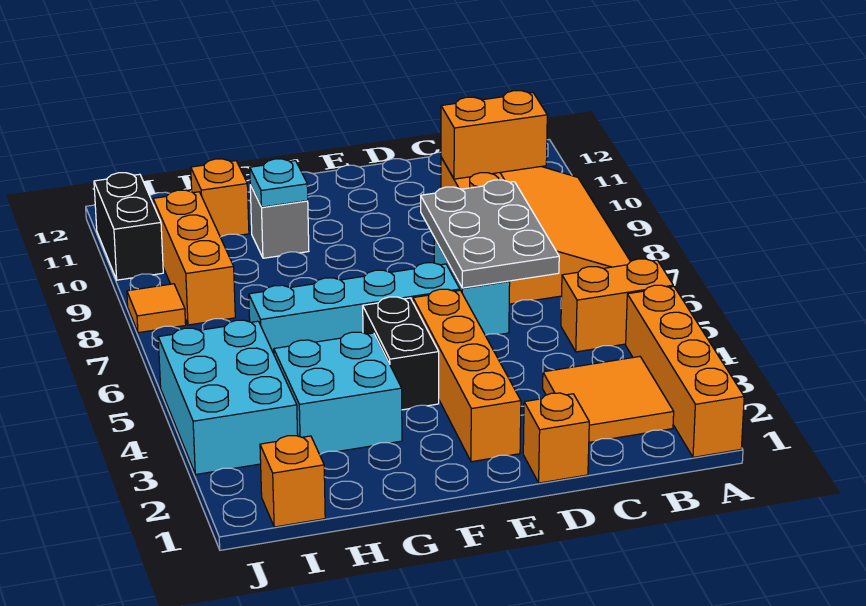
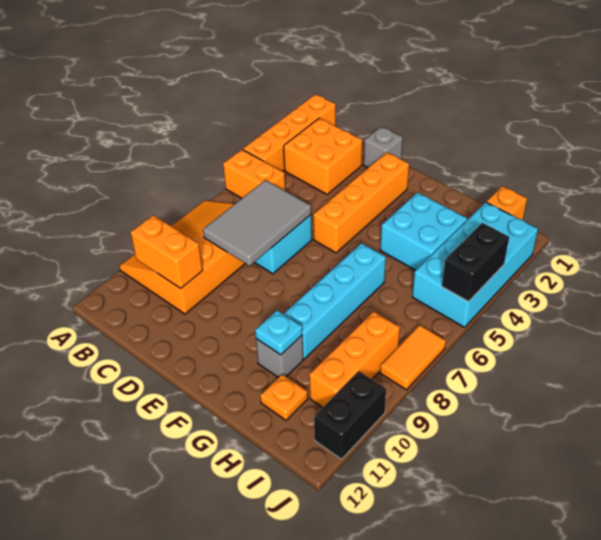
orange 2x2 tile [543,357,674,442] -> orange 2x2 brick [284,118,363,194]
grey 2x3 plate [421,180,559,288] -> grey 2x3 tile [203,180,311,266]
orange 1x1 brick [523,393,589,483] -> grey 1x1 brick [364,126,403,168]
cyan 1x4 brick [249,263,460,354] -> cyan 1x4 brick turned to [284,243,386,359]
black 1x2 brick [363,297,439,410] -> black 1x2 brick moved to [442,223,509,302]
orange 1x1 brick [191,159,249,237] -> orange 1x1 plate [260,374,308,420]
cyan 2x3 brick [158,320,298,474] -> cyan 2x4 brick [412,202,538,327]
orange 1x1 tile [127,284,186,333] -> orange 1x2 tile [380,325,446,390]

